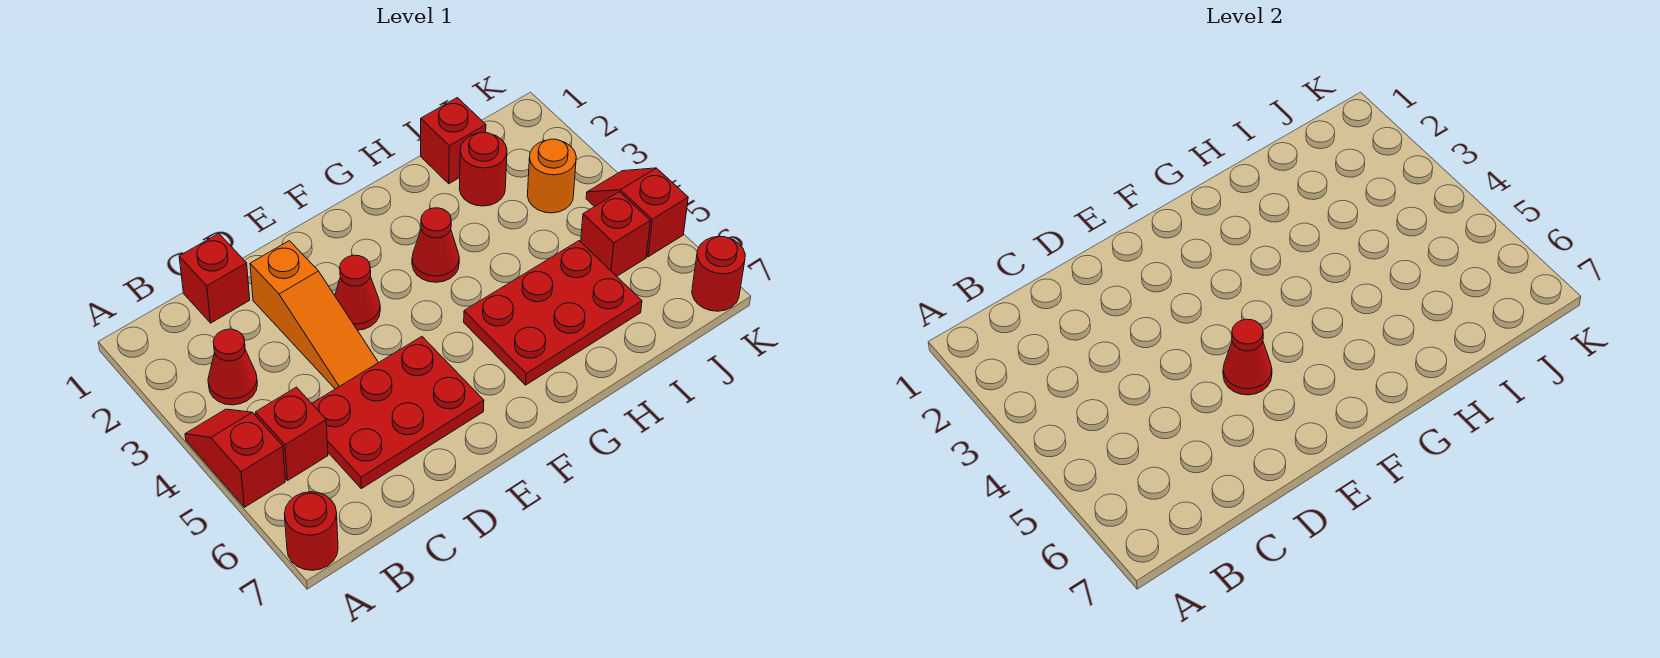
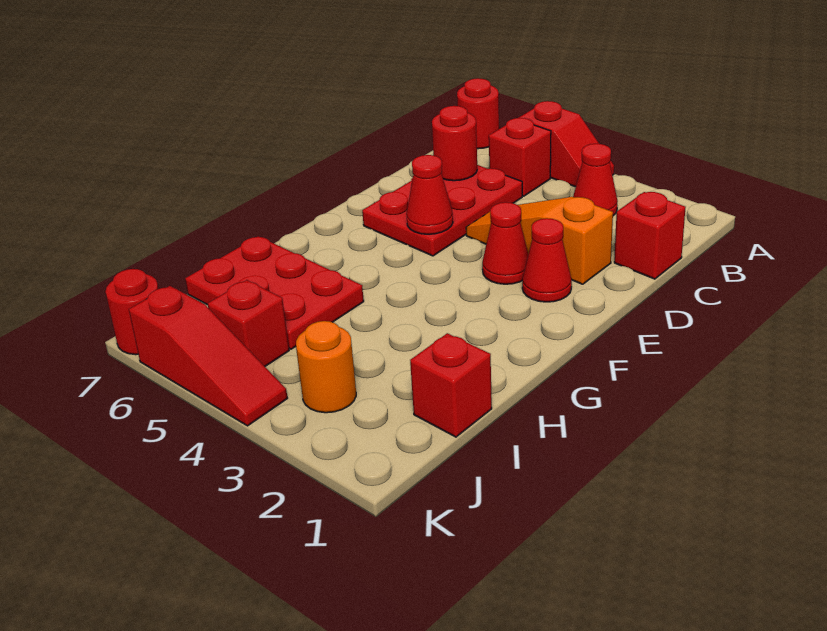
red 1x1 cone [412,208,459,282] -> red 1x1 cone moved to [522,218,572,302]
red 2x3 plate [464,241,642,385] -> red 2x3 plate turned to [185,236,364,349]
red 1x1 round brick [459,132,507,206] -> red 1x1 round brick moved to [432,106,477,181]
red 1x2 slope [586,168,688,257] -> red 1x3 slope [129,286,288,426]

